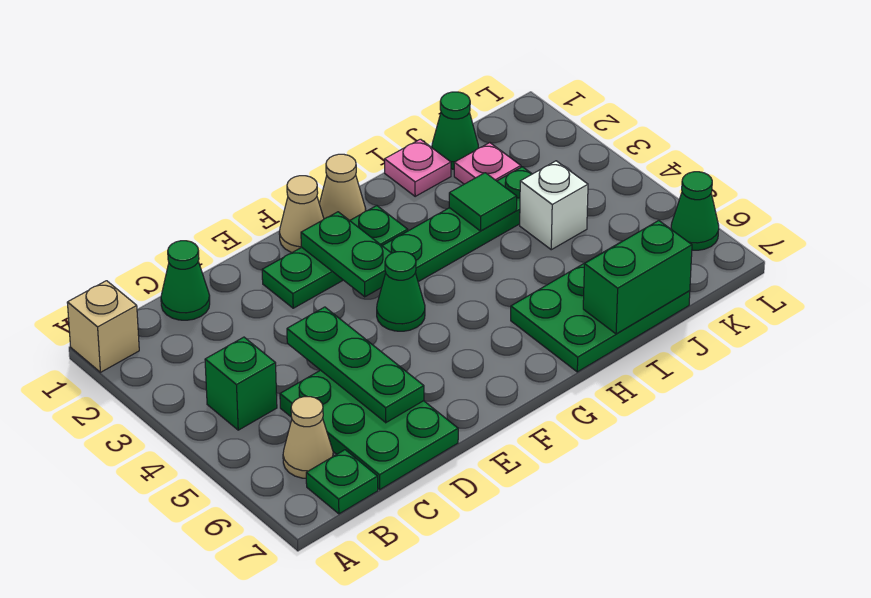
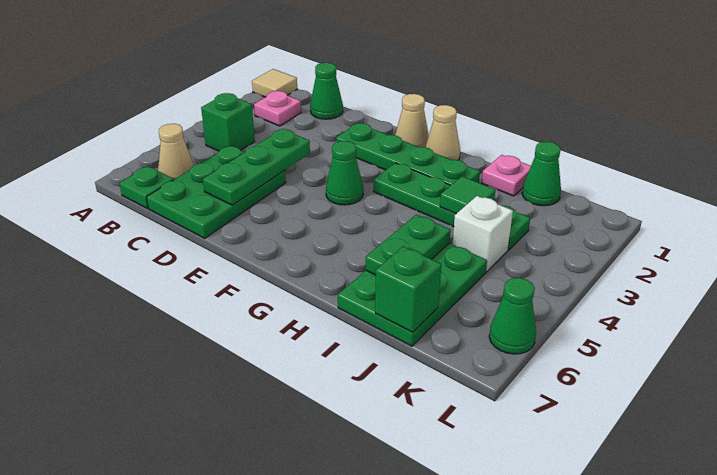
tan 1x1 brick [67,281,139,372] -> tan 1x1 tile [252,69,297,97]
green 1x3 plate [262,205,408,308] -> green 1x4 plate [336,123,480,185]
green 1x2 plate [301,212,392,297] -> green 1x2 plate moved to [366,215,451,275]
green 2x3 plate [511,242,690,372] -> green 2x3 plate turned to [338,243,487,346]
green 1x2 brick [583,221,692,334] -> green 1x1 brick [375,246,441,332]
pink 1x1 plate [454,143,521,184] -> pink 1x1 plate moved to [254,91,301,126]

